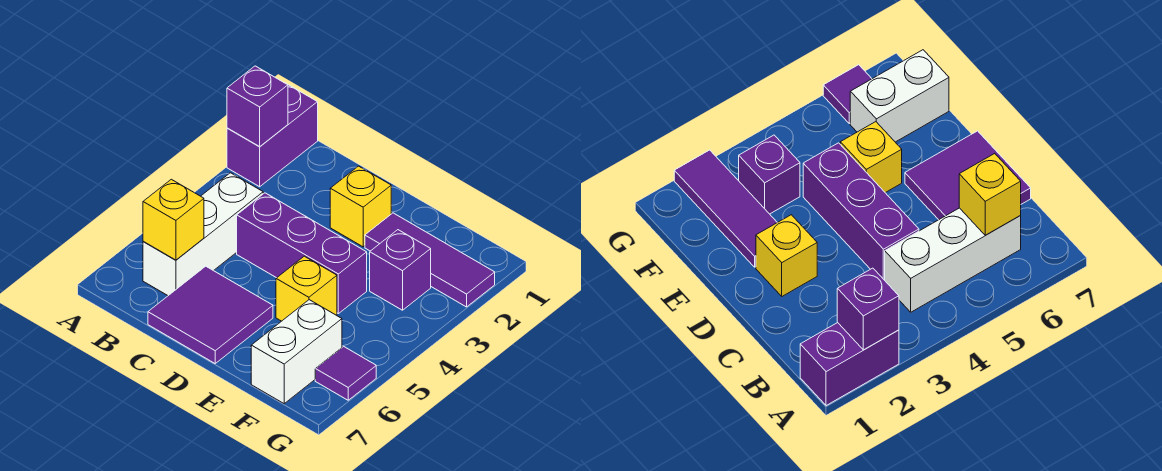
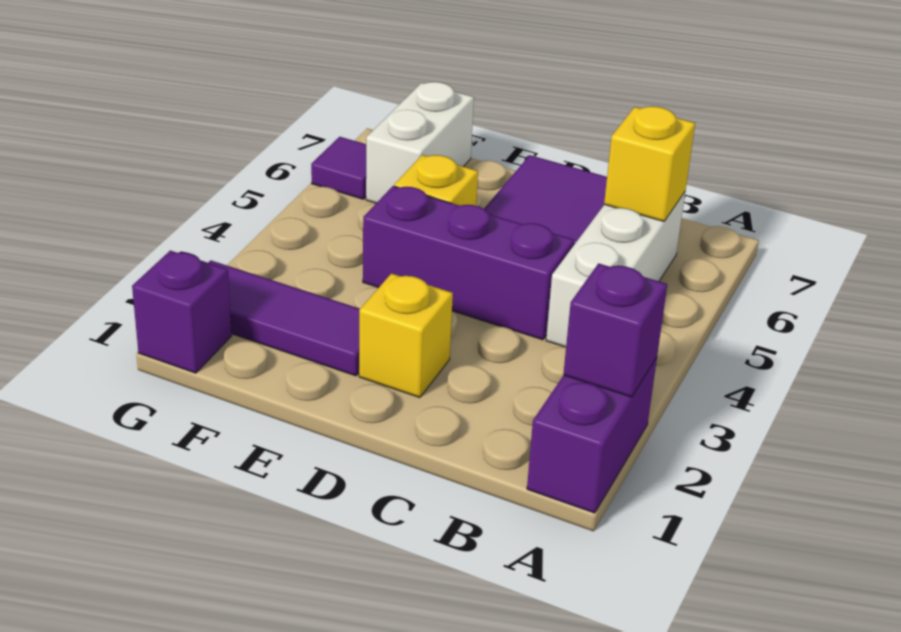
purple 1x1 brick [370,230,431,310] -> purple 1x1 brick moved to [132,251,232,373]

